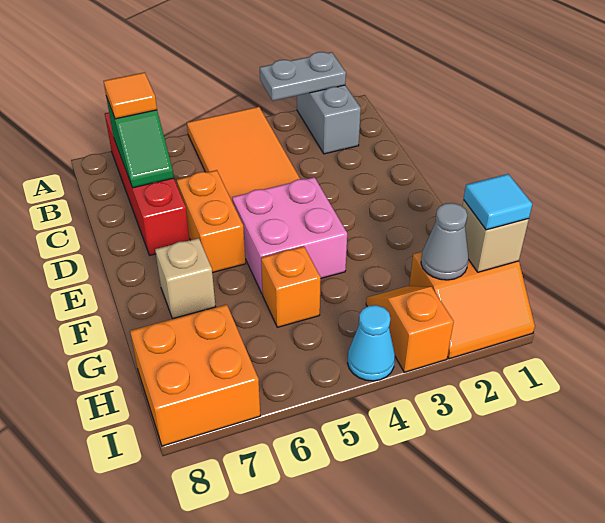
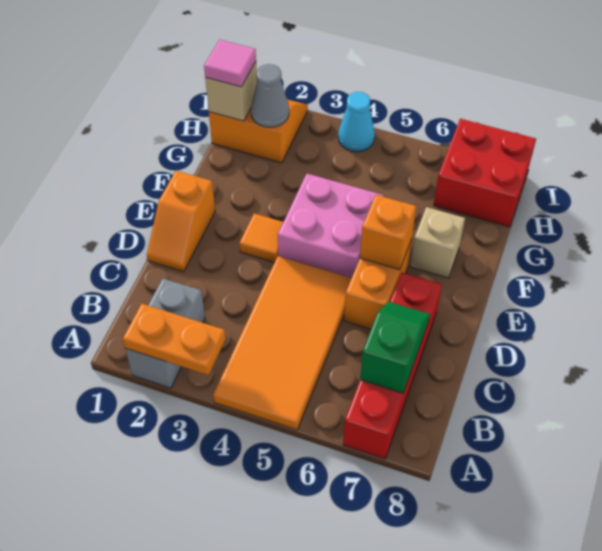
grey 1x2 plate [260,52,346,101] -> orange 1x2 plate [123,304,226,375]
orange 1x1 tile [104,72,157,119] -> orange 1x1 tile moved to [239,213,283,262]
orange 1x1 brick [261,246,321,327] -> orange 1x1 brick moved to [360,195,416,270]
cyan 1x1 tile [464,174,532,230] -> pink 1x1 tile [204,40,256,87]
orange 1x2 slope [366,286,454,372] -> orange 1x2 slope moved to [147,171,215,272]
orange 2x2 brick [130,304,260,446] -> red 2x2 brick [434,119,536,227]

